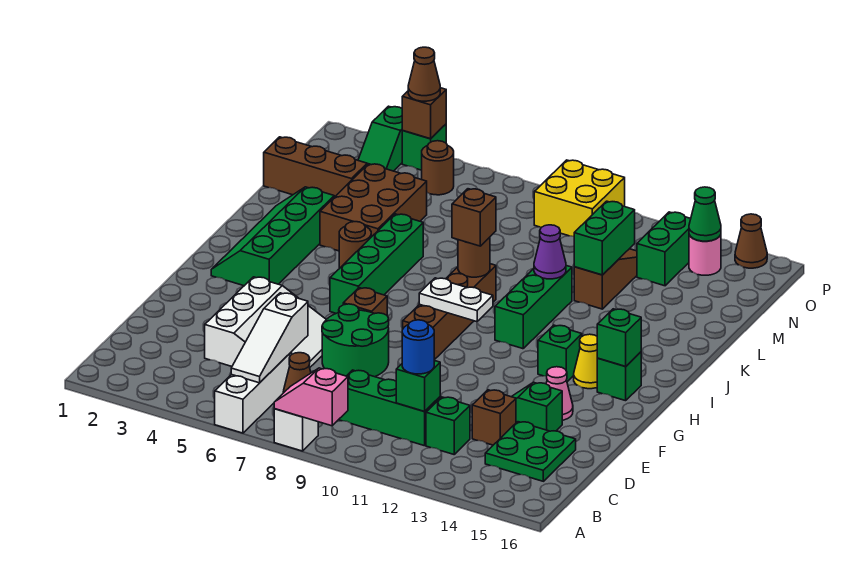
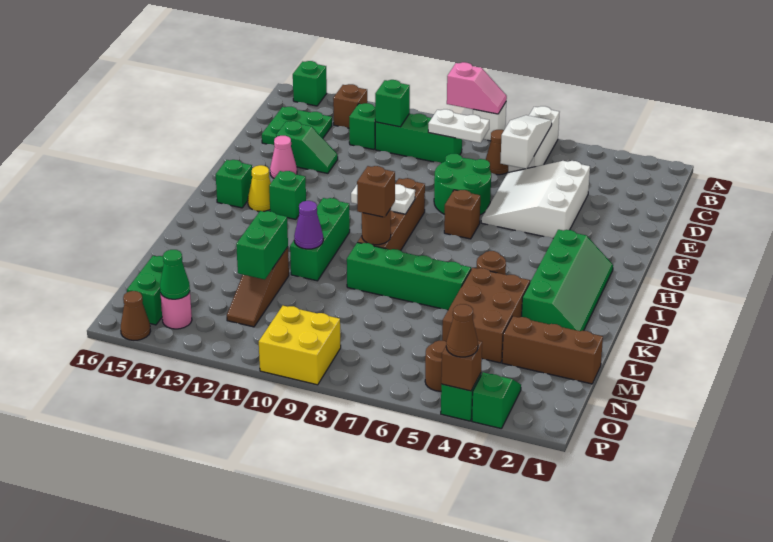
none -> white 1x2 plate [428,109,489,143]
blue 1x1 round brick [402,320,434,374] -> none
brown 1x1 brick [472,390,516,445] -> brown 1x1 brick moved to [333,84,367,128]
green 1x4 brick [330,214,423,313] -> green 1x4 brick turned to [347,242,471,310]
green 1x1 brick [597,309,641,366] -> green 1x1 brick moved to [293,61,327,106]
green 1x2 brick [637,212,691,286] -> green 1x2 brick moved to [127,256,164,325]

